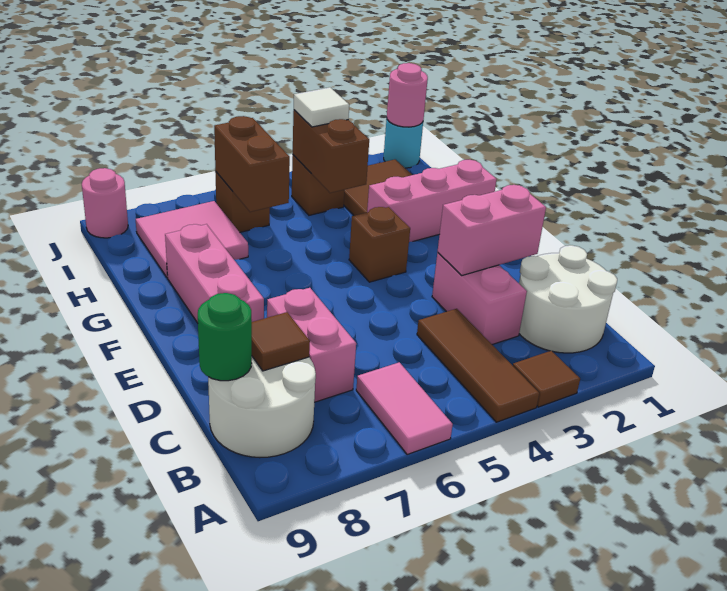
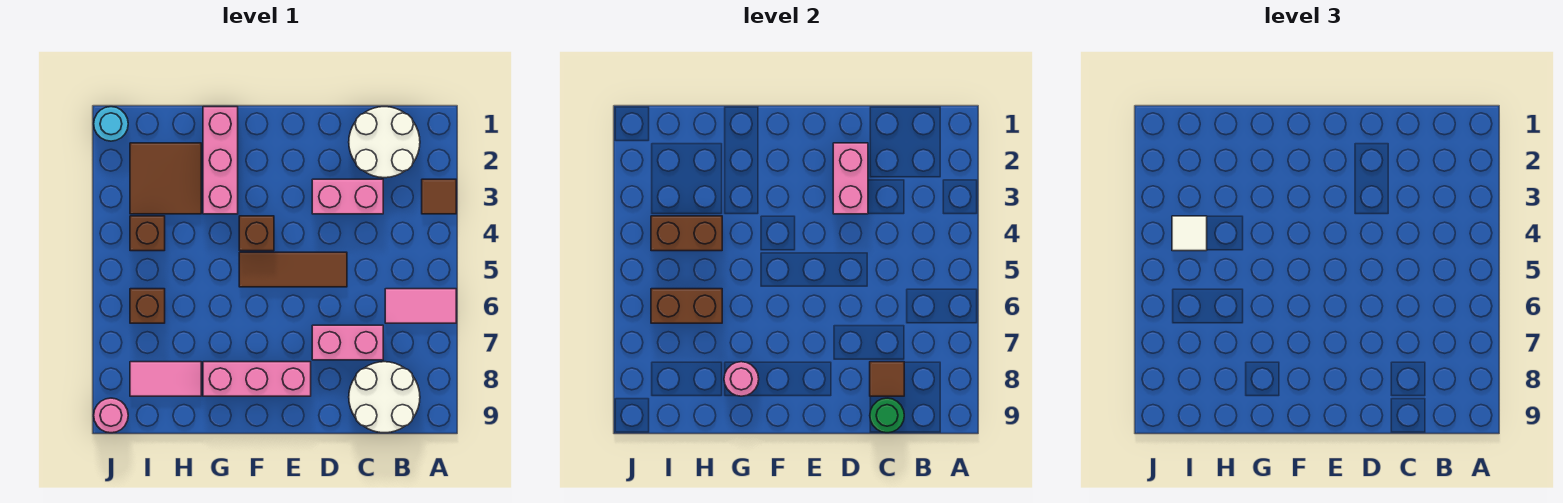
brown 1x3 tile [417,309,539,422] -> brown 1x3 tile moved to [239,252,347,287]
pink 2x2 tile [136,201,248,278] -> pink 1x2 tile [130,362,201,396]
pink 1x1 round brick [387,63,428,127] -> pink 1x1 round brick moved to [724,362,759,396]

